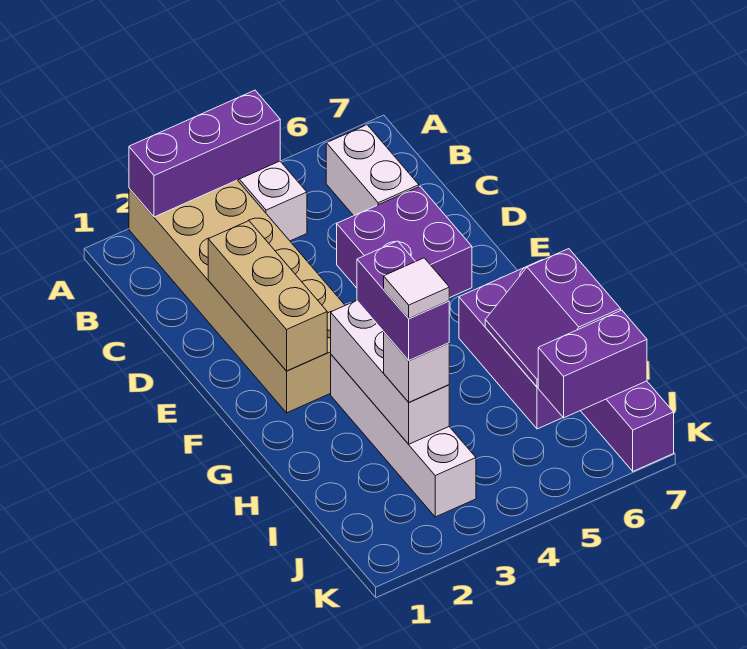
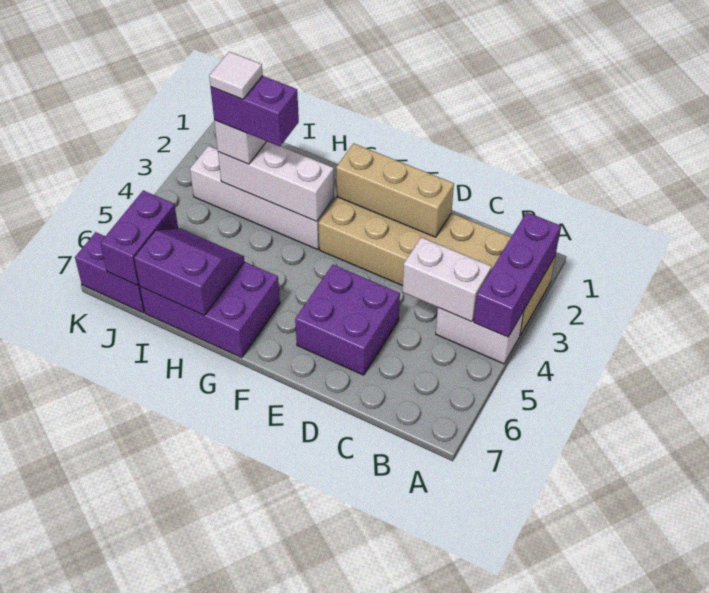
white 1x2 brick [326,125,419,216] -> white 1x2 brick moved to [403,237,492,322]

